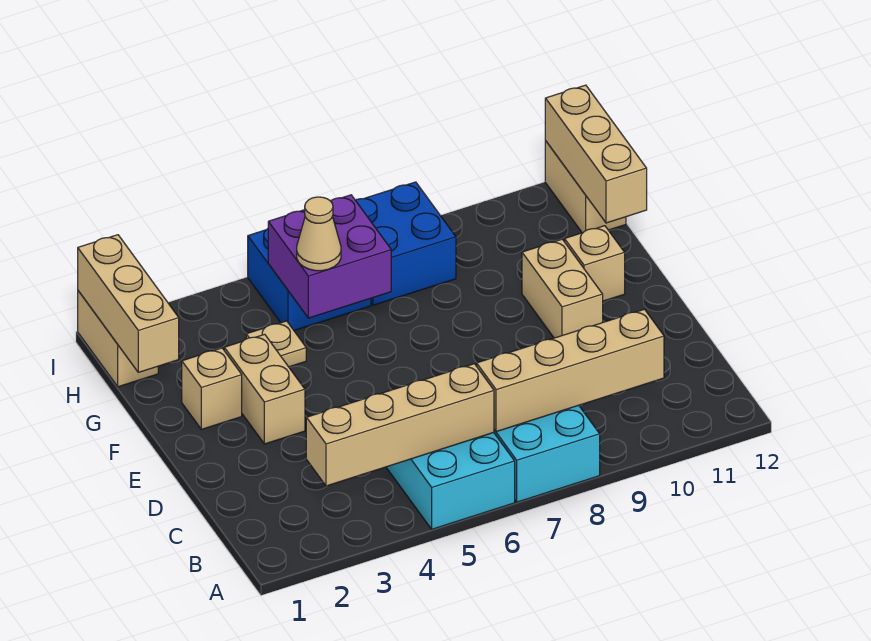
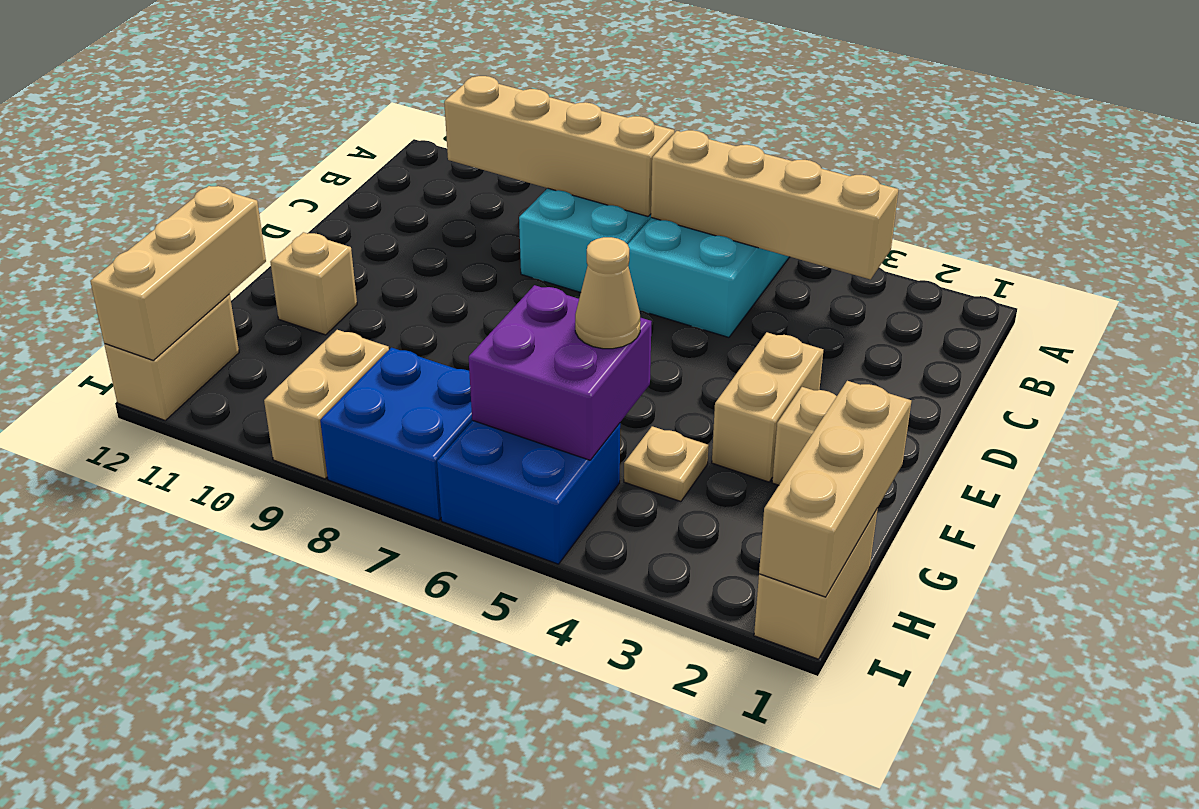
tan 1x2 brick [522,239,603,338] -> tan 1x2 brick moved to [264,330,389,479]

